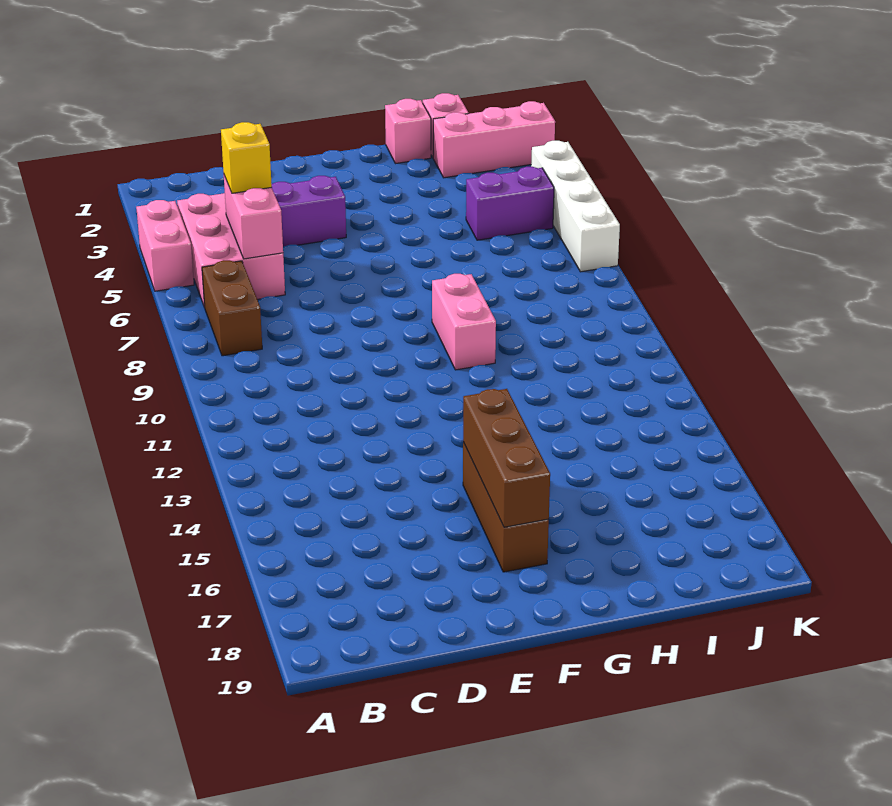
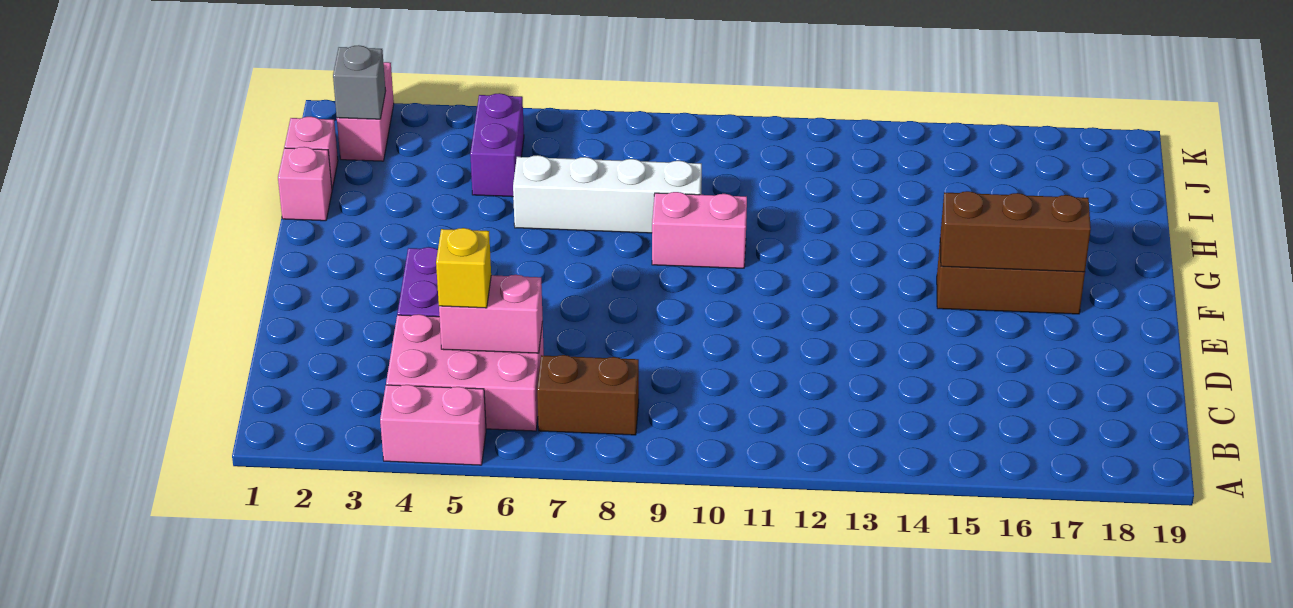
pink 1x3 brick [433,101,555,178] -> pink 1x2 brick [337,62,394,161]
none -> grey 1x1 brick [333,45,386,119]
white 1x4 brick [531,141,620,272] -> white 1x4 brick moved to [513,155,702,233]

